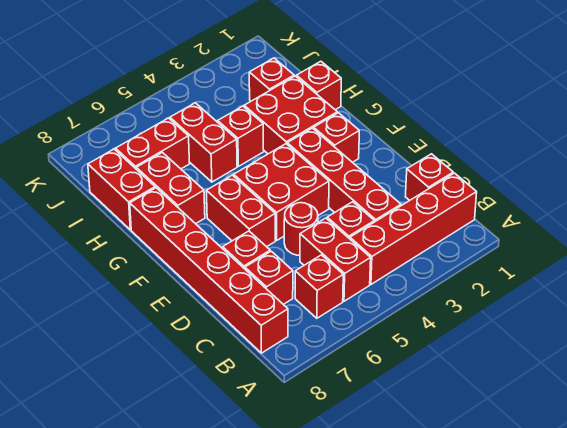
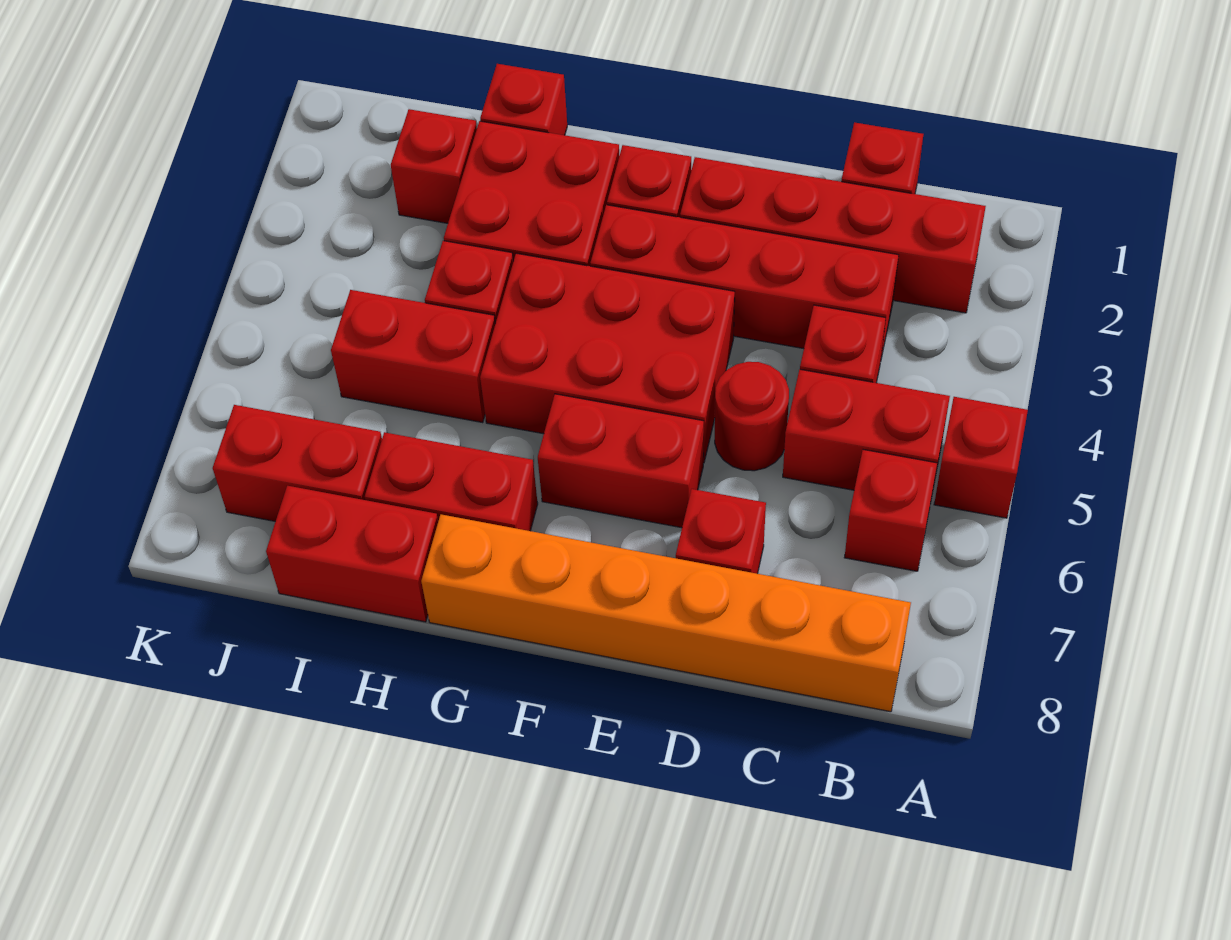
red 1x4 brick [350,173,477,284] -> red 1x4 brick turned to [680,157,986,313]
red 1x6 brick [130,188,288,353] -> orange 1x6 brick [421,514,911,712]
red 1x1 brick [245,251,293,304] -> red 1x1 brick moved to [934,397,1028,518]
red 2x2 brick [234,144,329,240] -> red 2x3 brick [480,253,735,463]
red 1x2 brick [116,118,190,169] -> red 1x2 brick turned to [213,405,382,521]

